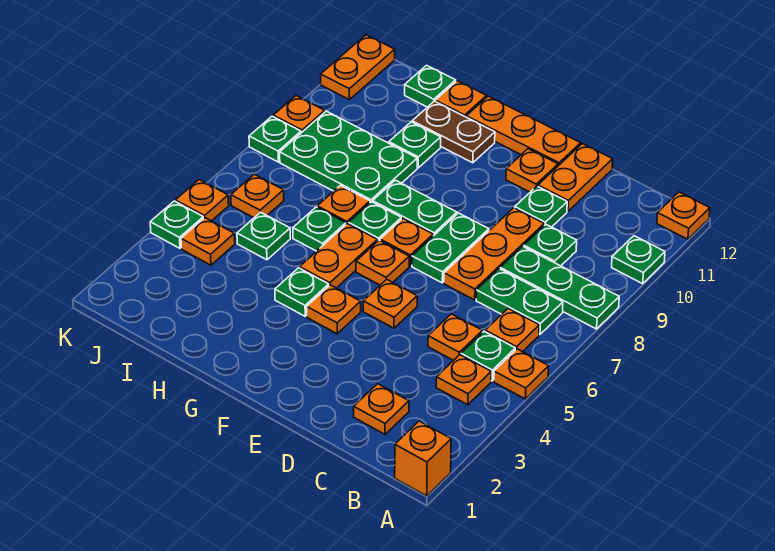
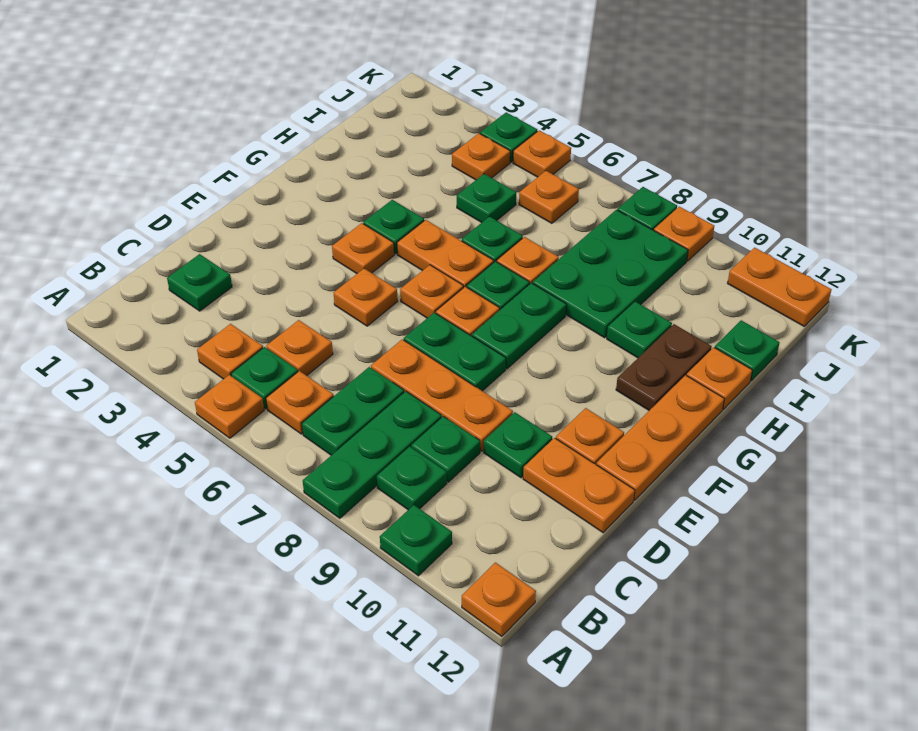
orange 1x1 brick [395,421,451,496] -> none
none -> green 1x1 plate [377,446,447,510]
orange 1x1 plate [354,384,409,434] -> green 1x1 plate [167,254,232,311]

